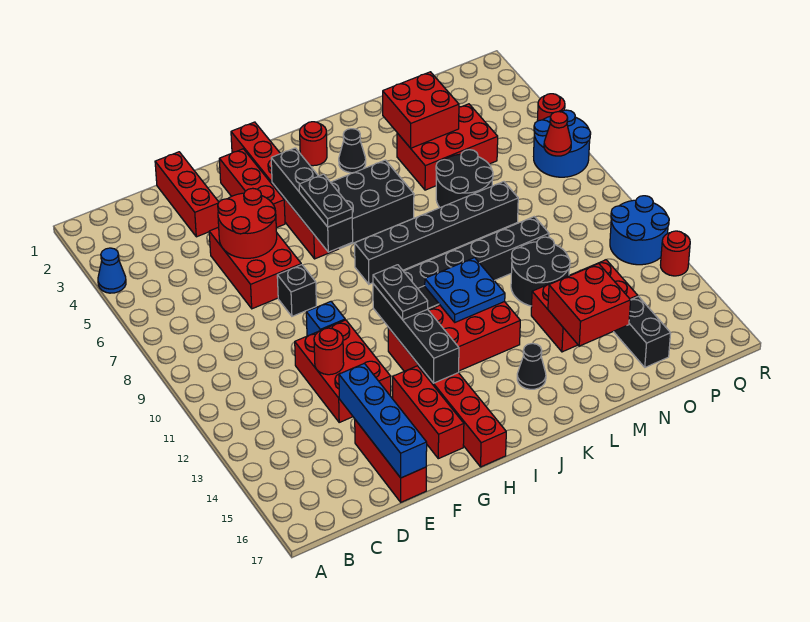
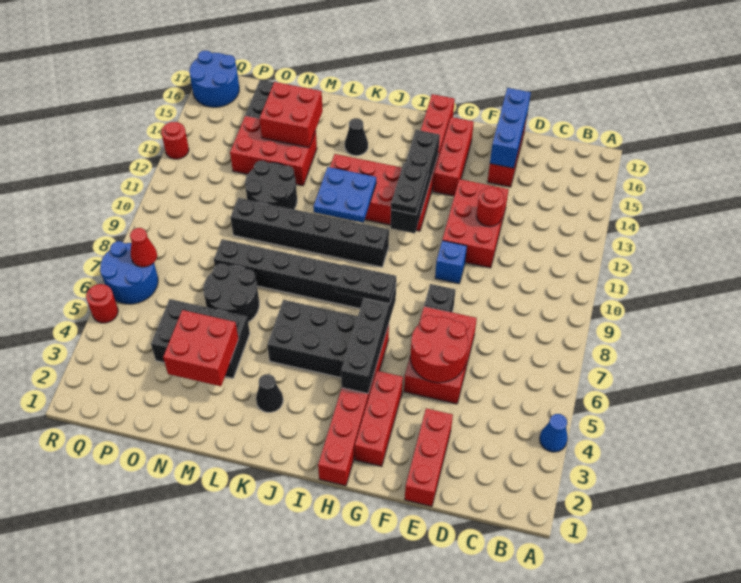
blue 1x4 brick [339,363,427,478] -> blue 1x3 brick [490,88,531,168]
black 1x2 plate [299,174,352,227] -> black 1x2 plate turned to [336,264,396,304]
red 1x1 round brick [300,122,327,166] -> none
red 2x3 brick [397,104,498,190] -> black 2x3 brick [151,299,250,378]
blue 2x2 round brick [610,196,669,265] -> blue 2x2 round brick moved to [189,51,239,107]

